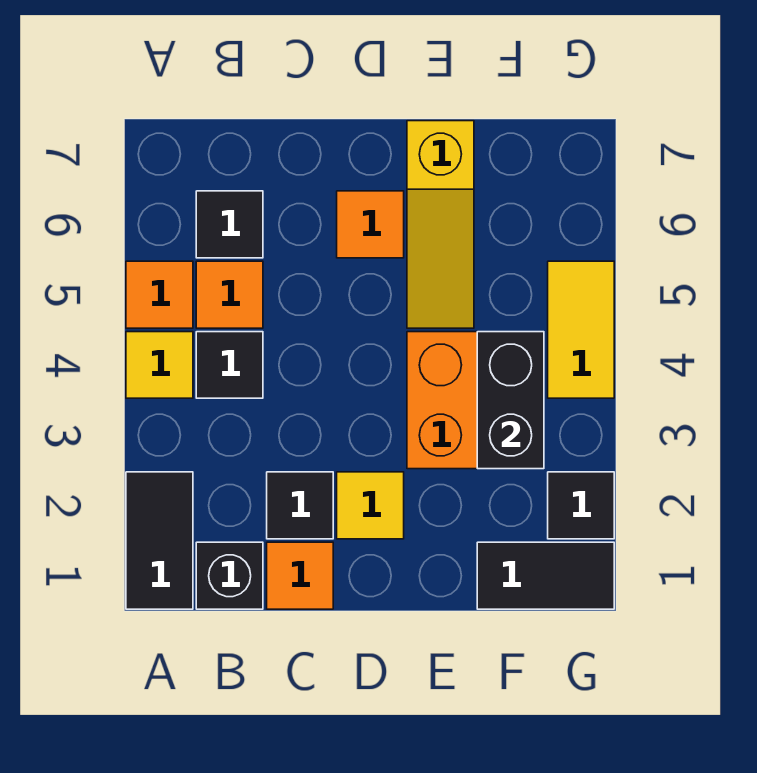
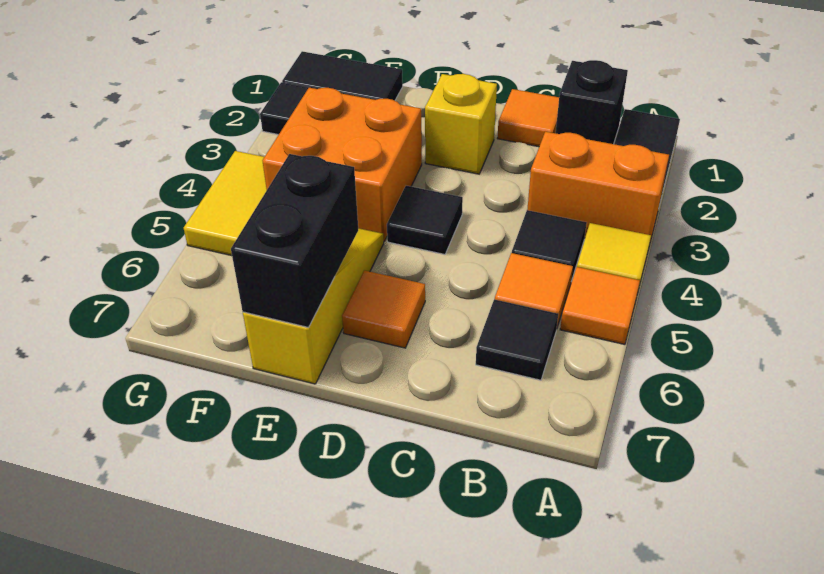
none -> orange 1x2 brick [527,132,669,245]
black 1x1 tile [267,472,333,539] -> black 1x1 tile moved to [387,186,463,254]
yellow 1x1 tile [337,472,404,539] -> yellow 1x1 brick [425,74,497,174]
black 1x2 brick [477,332,544,469] -> black 1x2 brick moved to [231,154,358,327]

